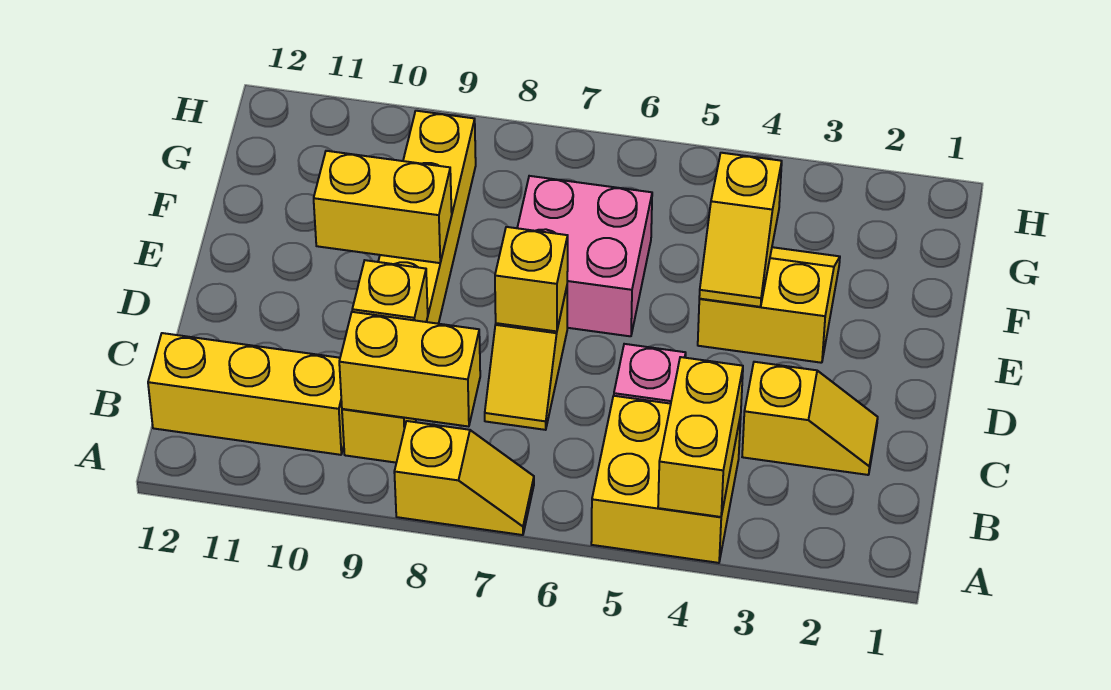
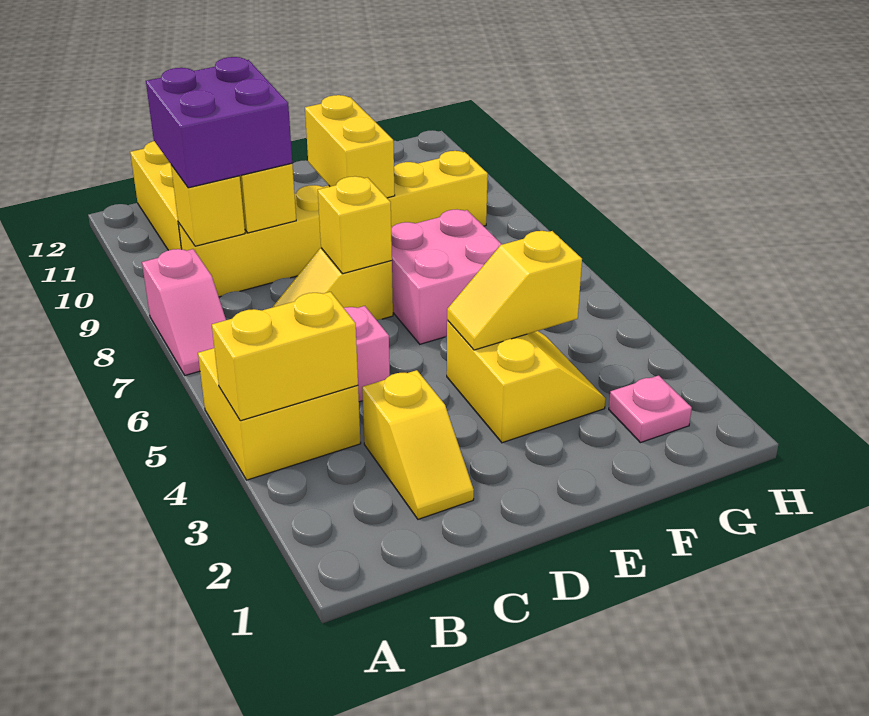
yellow 1x2 slope [394,421,534,535] -> pink 1x2 slope [142,249,226,375]
yellow 1x2 brick [339,312,480,427] -> yellow 1x1 brick [171,165,245,246]
none -> purple 2x2 brick [146,57,292,188]
none -> pink 1x1 plate [609,376,692,443]

